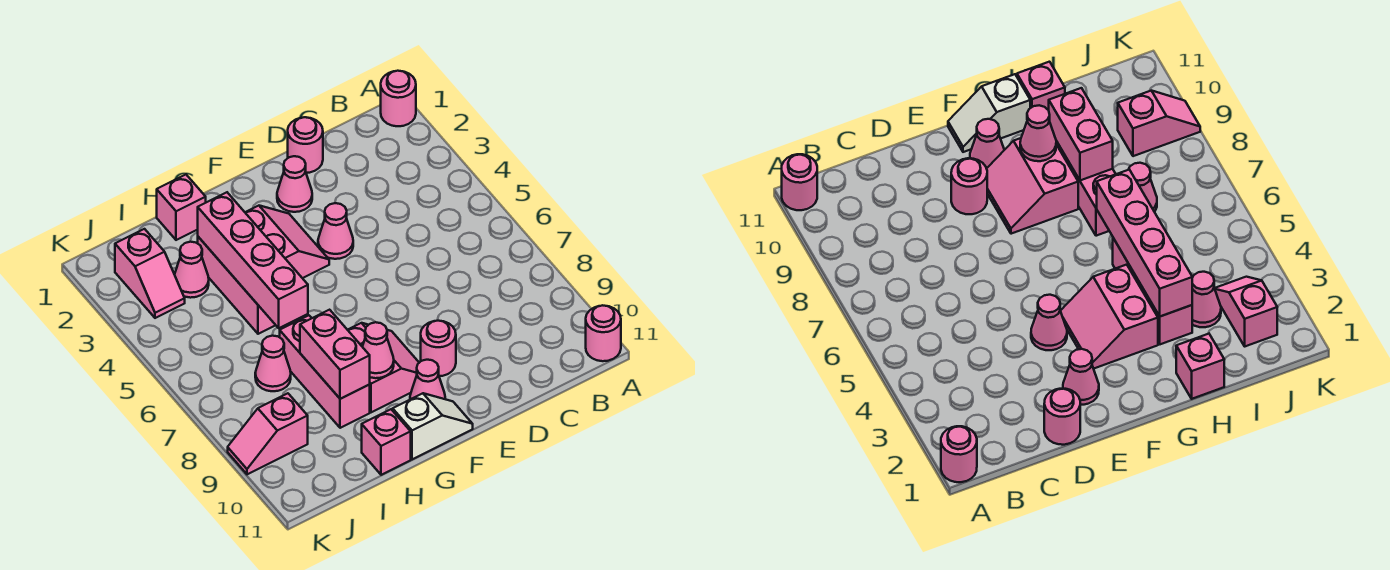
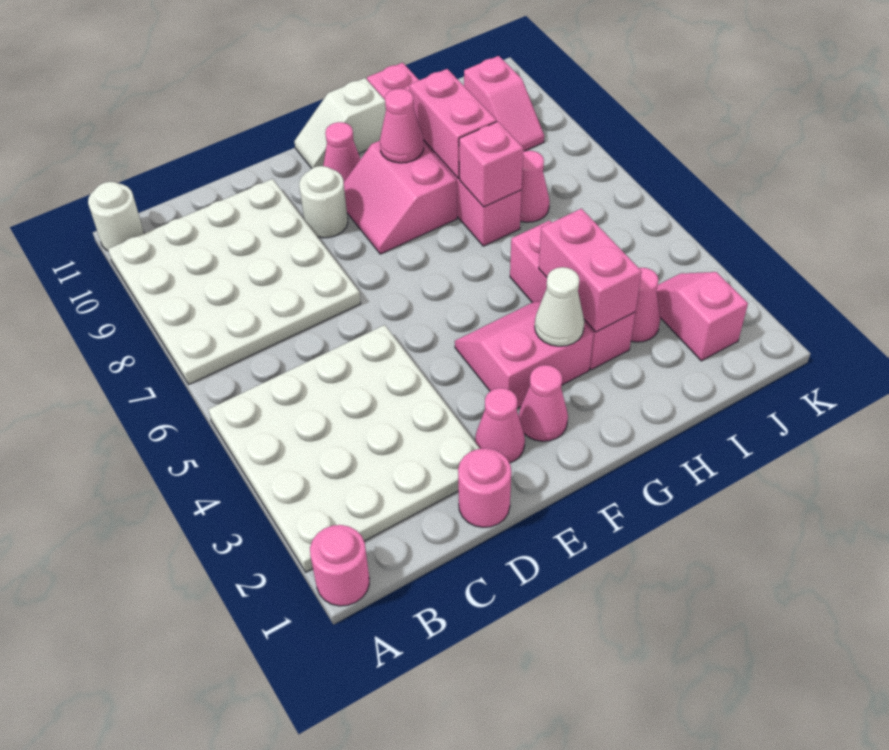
none -> white 4x4 plate [208,325,480,572]
none -> white 4x4 plate [108,179,361,384]
pink 1x1 round brick [586,305,621,361] -> white 1x1 round brick [88,182,144,251]
pink 1x1 cone [318,203,353,259] -> pink 1x1 cone moved to [519,365,568,441]
pink 1x1 round brick [421,321,456,376] -> white 1x1 round brick [299,166,348,238]
pink 2x2 slope [245,206,329,278] -> pink 2x2 slope turned to [455,301,593,408]
none -> white 1x1 cone [535,267,584,346]
pink 1x1 brick [157,175,206,240] -> pink 1x1 brick moved to [459,121,523,207]
pink 1x4 brick [198,192,308,328] -> pink 1x2 brick [539,209,642,332]
pink 1x2 slope [228,393,308,474] -> pink 1x2 slope turned to [464,56,544,152]

